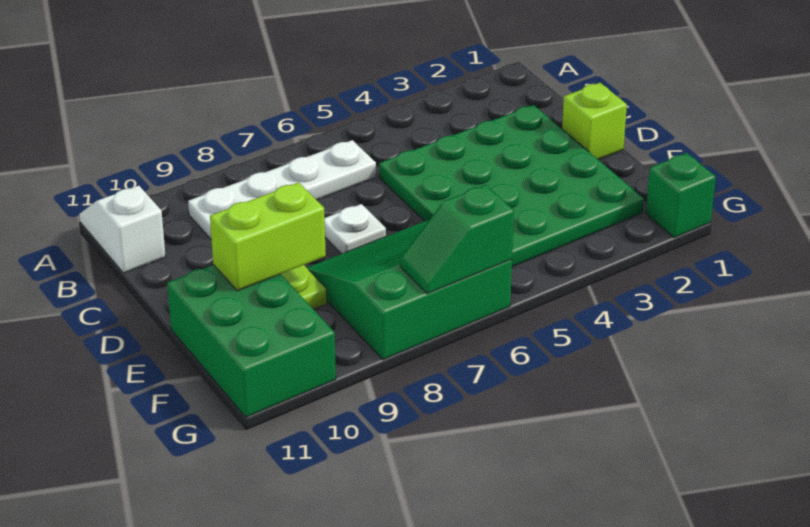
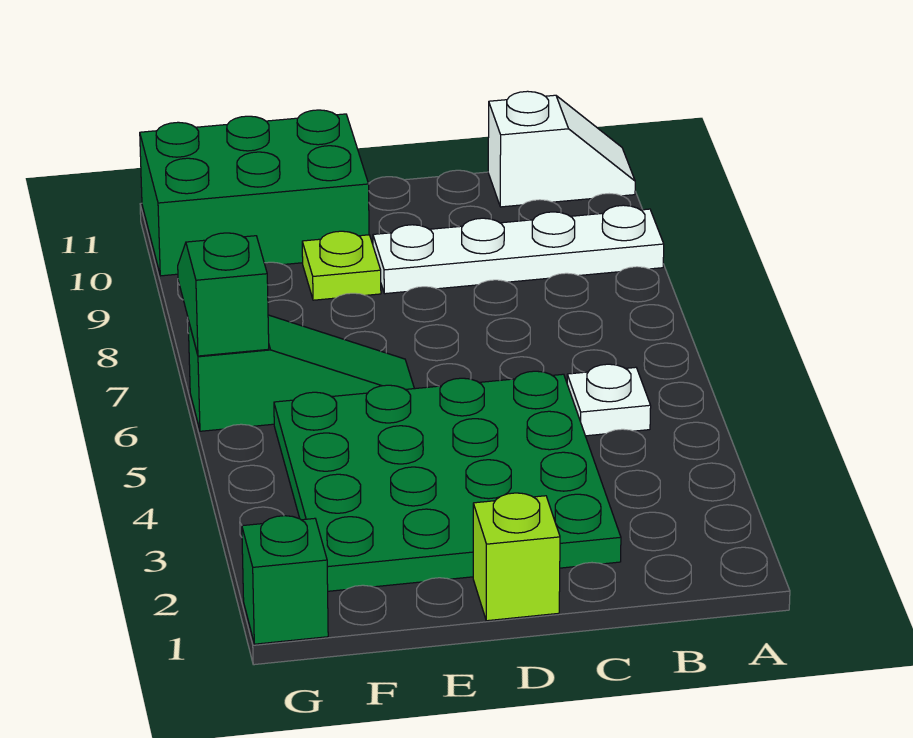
white 1x4 plate [188,140,376,239] -> white 1x4 plate turned to [373,205,664,294]
white 1x1 plate [325,204,386,254] -> white 1x1 plate moved to [567,364,651,436]
green 3x3 slope [307,220,512,360] -> green 1x3 slope [188,315,414,431]
lime 1x2 brick [210,182,326,291] -> none

